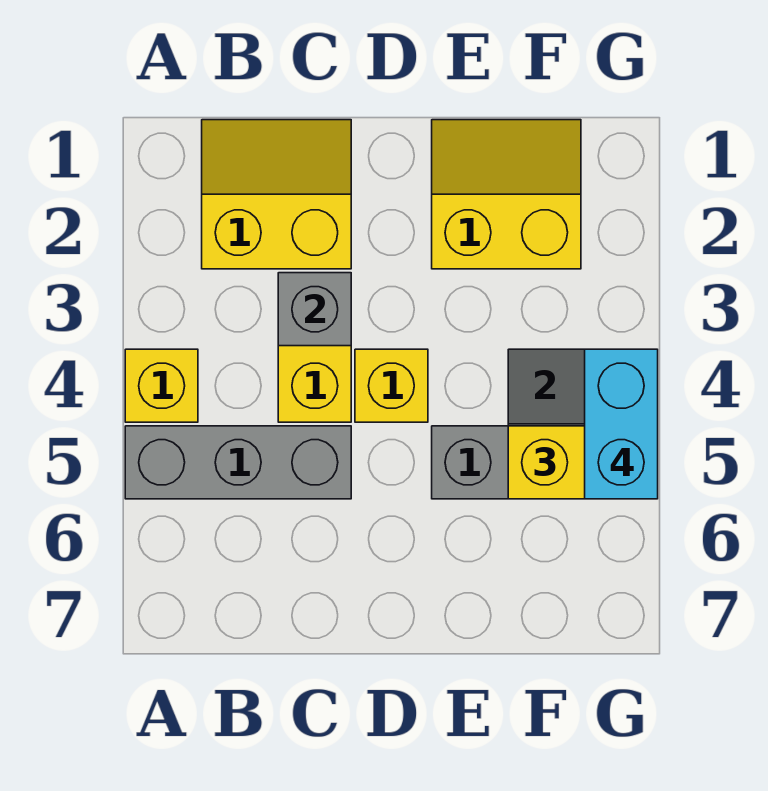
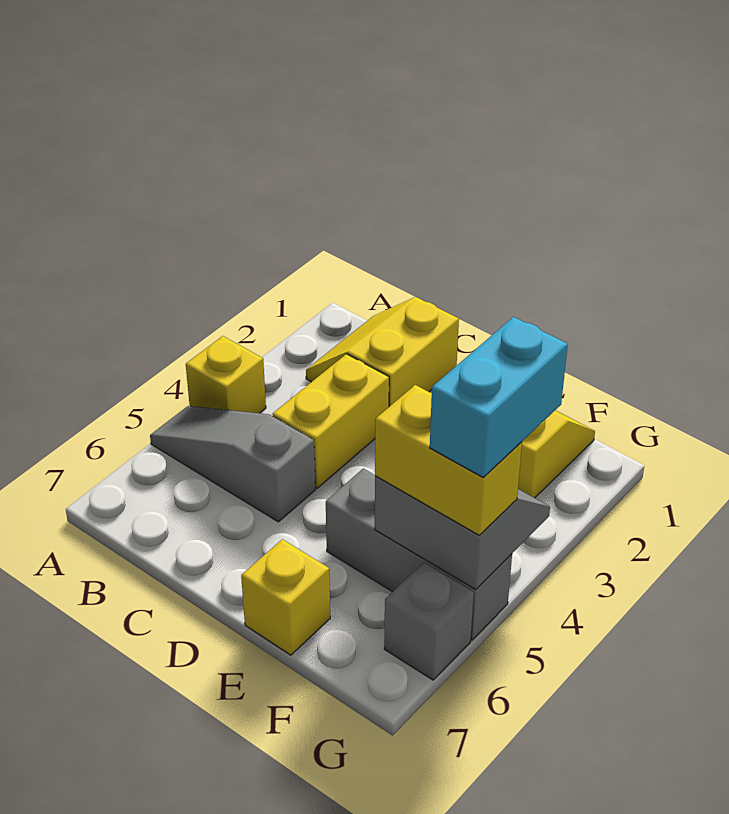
grey 1x3 brick [125,426,351,499] -> grey 1x3 slope [150,406,315,522]
yellow 2x2 slope [202,120,351,269] -> yellow 2x2 slope turned to [306,297,459,407]
grey 1x1 brick [278,273,351,346] -> grey 1x1 brick moved to [384,562,474,680]
yellow 1x1 brick [355,349,428,422] -> yellow 1x1 brick moved to [241,539,330,655]

